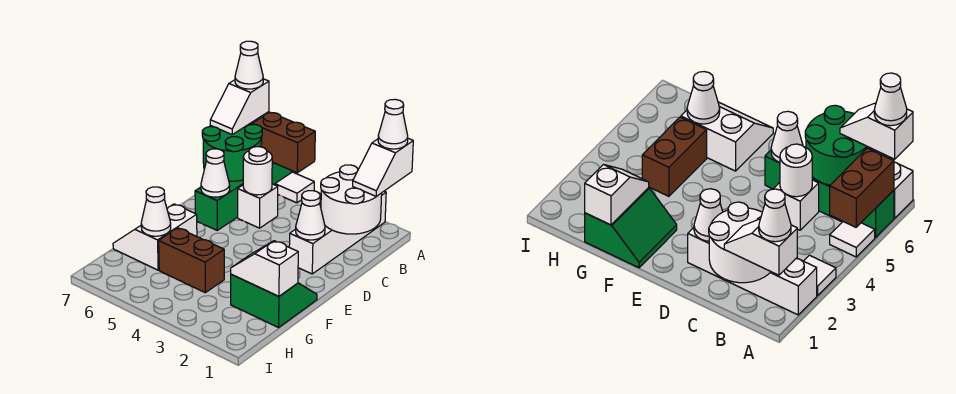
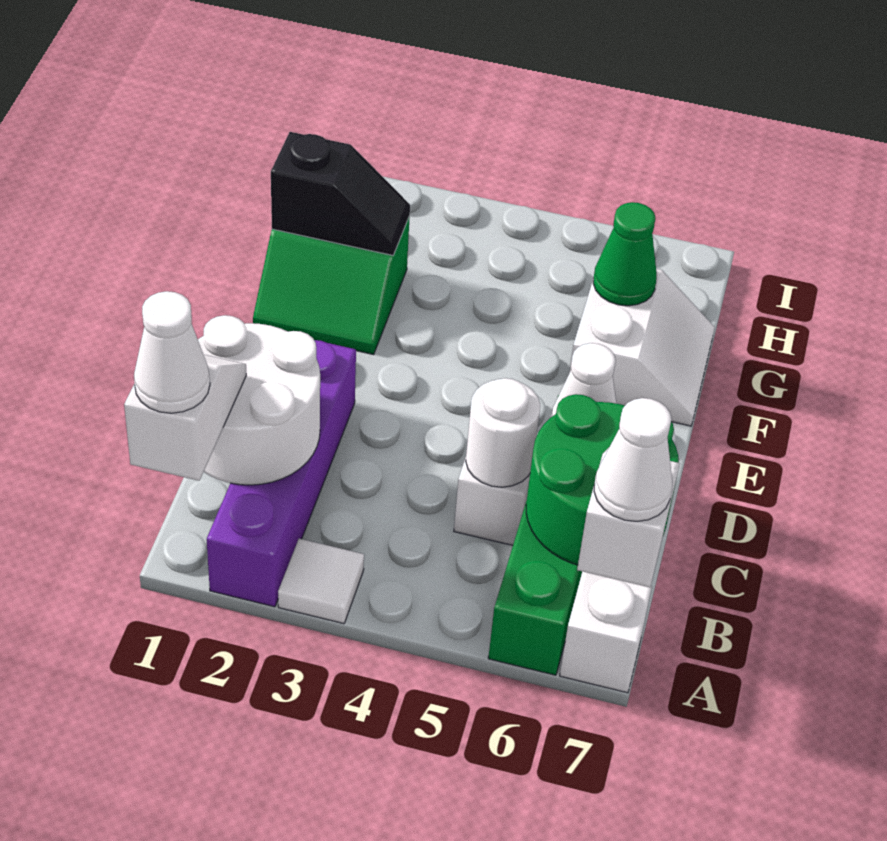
white 1x4 brick [289,191,386,274] -> purple 1x4 brick [207,340,356,607]
white 1x1 tile [275,172,314,203] -> none
brown 1x2 brick [252,113,315,173] -> none
white 1x1 cone [296,191,325,240] -> none
white 1x2 slope [231,241,298,296] -> black 1x2 slope [271,132,410,255]
brown 1x2 brick [159,228,224,293] -> none
white 1x1 cone [141,187,171,236] -> green 1x1 cone [593,202,657,306]

